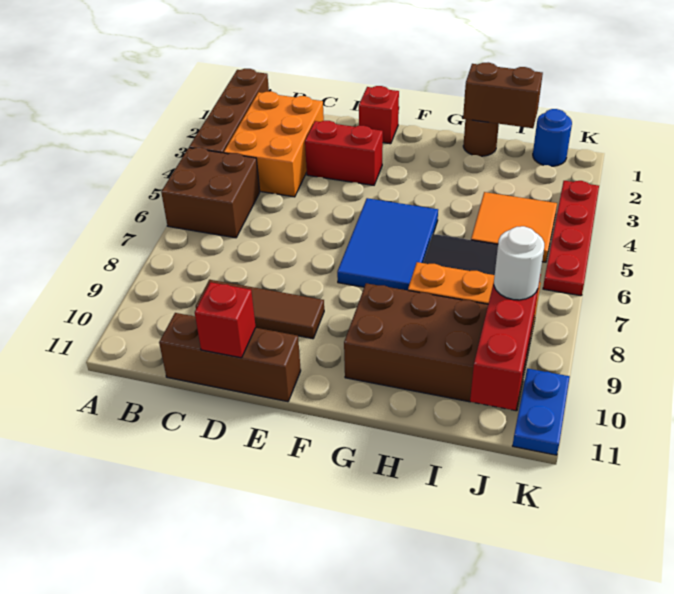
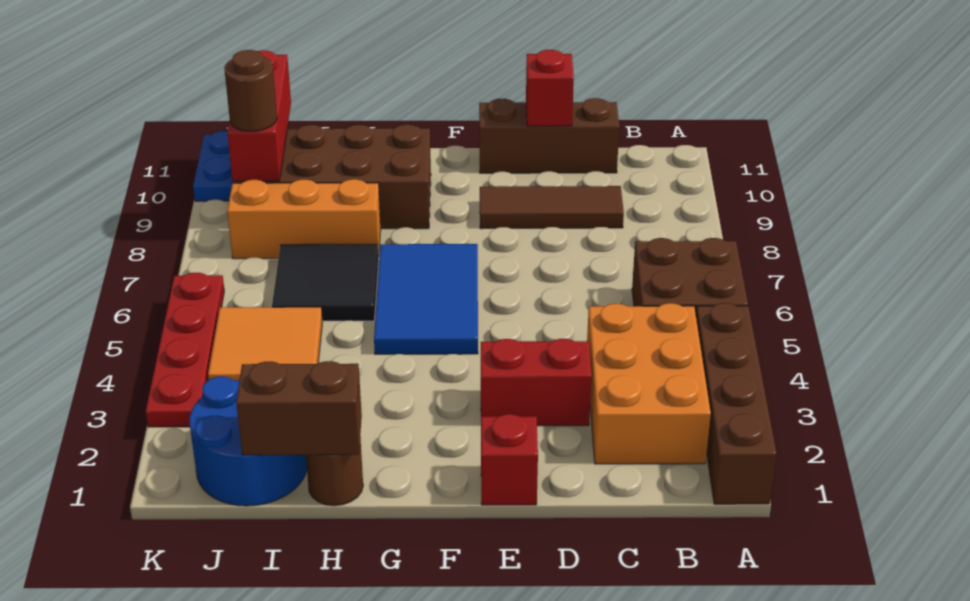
blue 1x1 round brick [533,109,572,166] -> blue 2x2 round brick [189,377,307,506]
white 1x1 round brick [494,226,544,300] -> brown 1x1 round brick [224,50,277,132]

